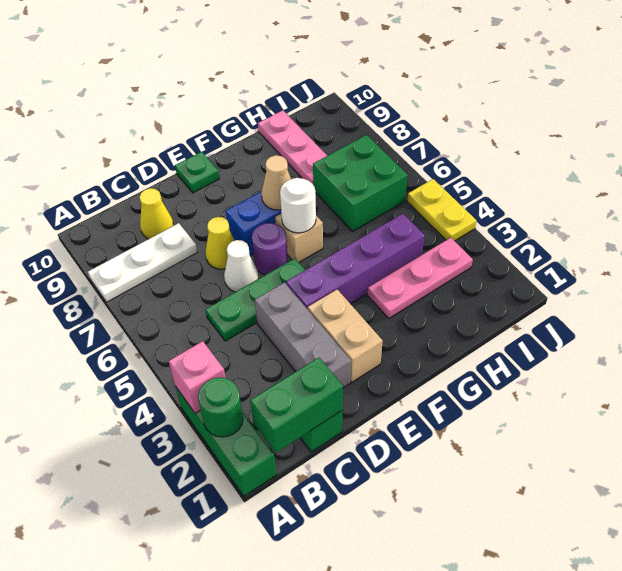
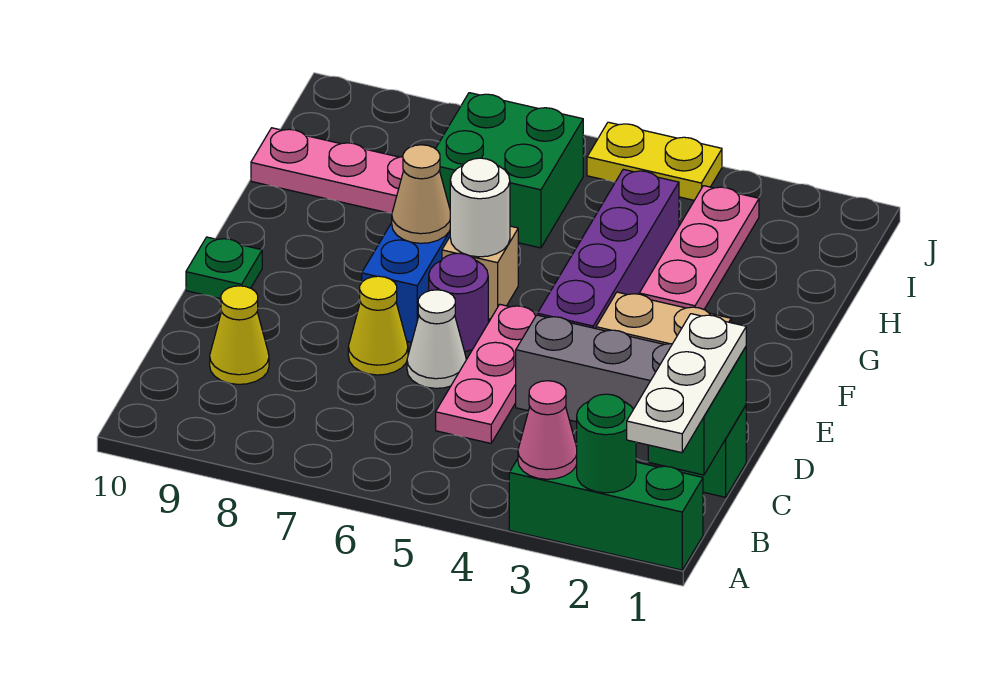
pink 1x1 brick [169,341,226,413] -> pink 1x1 cone [518,381,577,479]
white 1x3 plate [88,223,197,302] -> white 1x3 plate moved to [627,314,746,453]
green 1x3 plate [205,258,305,341] -> pink 1x3 plate [436,304,537,443]

